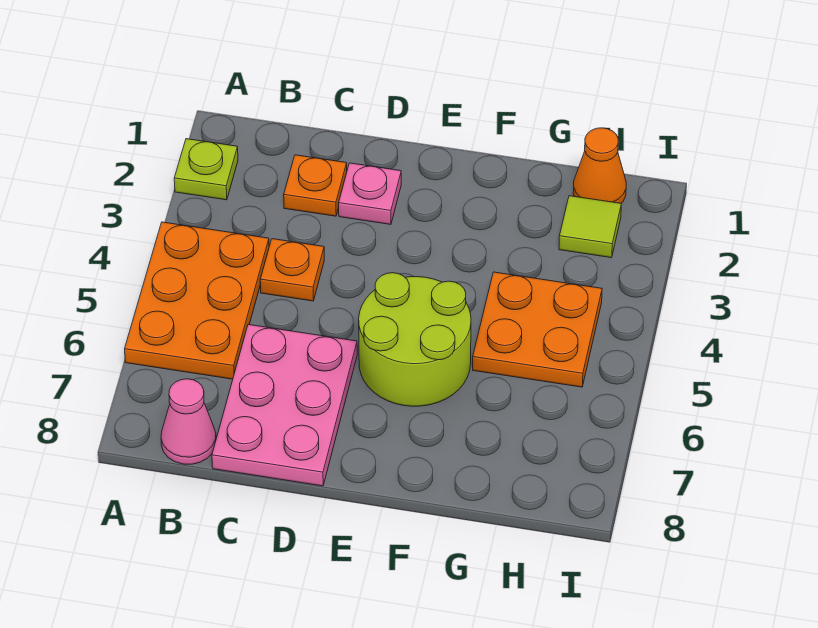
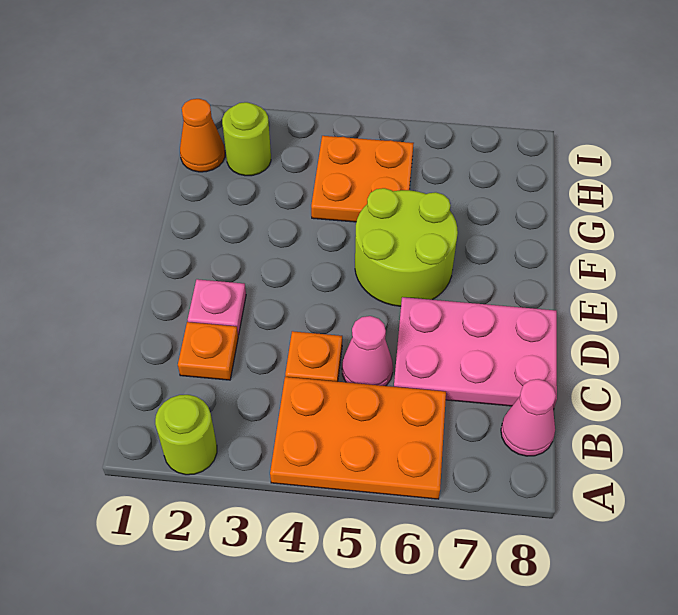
lime 1x1 plate [174,139,238,200] -> lime 1x1 round brick [155,395,217,475]
none -> pink 1x1 cone [342,316,393,386]
lime 1x1 tile [559,196,622,258] -> lime 1x1 round brick [222,102,271,176]

